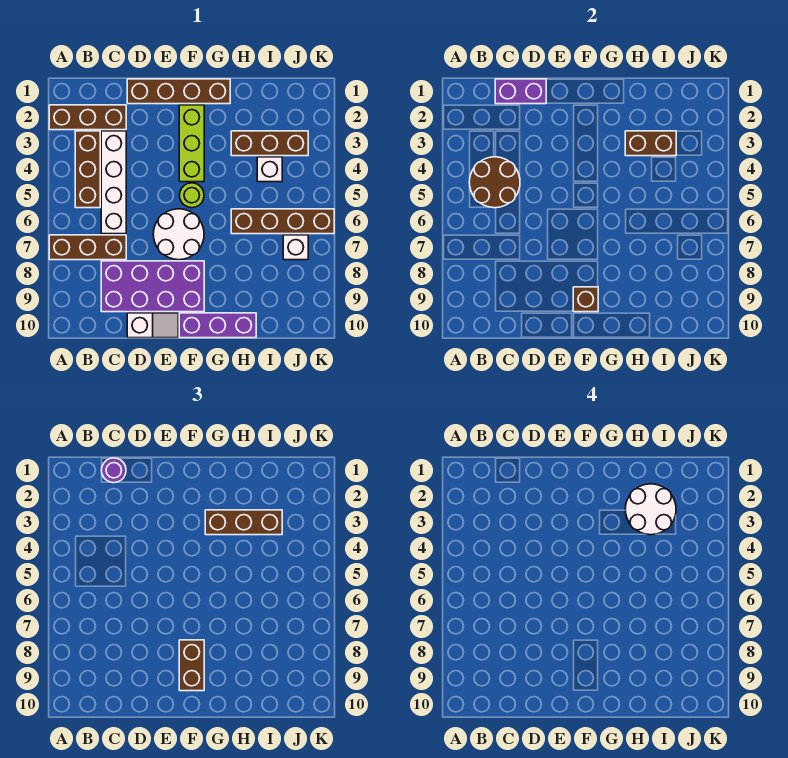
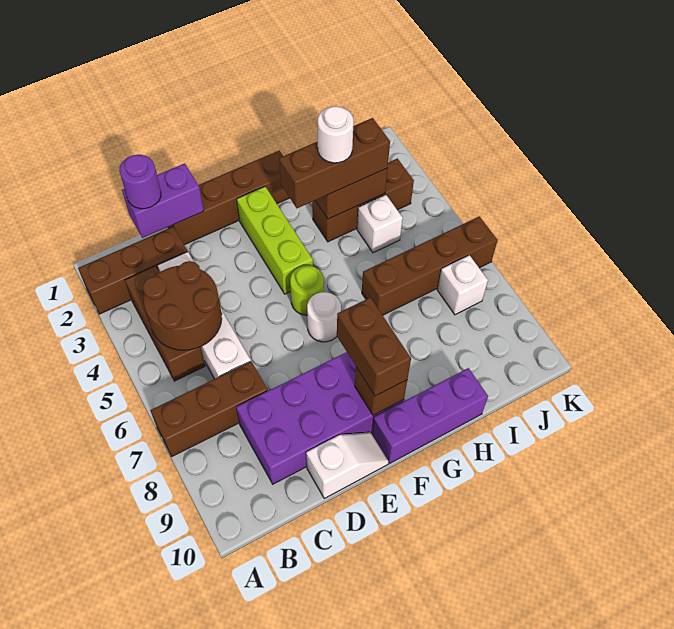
white 2x2 round brick [153,209,204,260] -> white 1x1 round brick [307,292,341,342]
white 2x2 round brick [625,484,676,535] -> white 1x1 round brick [318,106,354,163]

